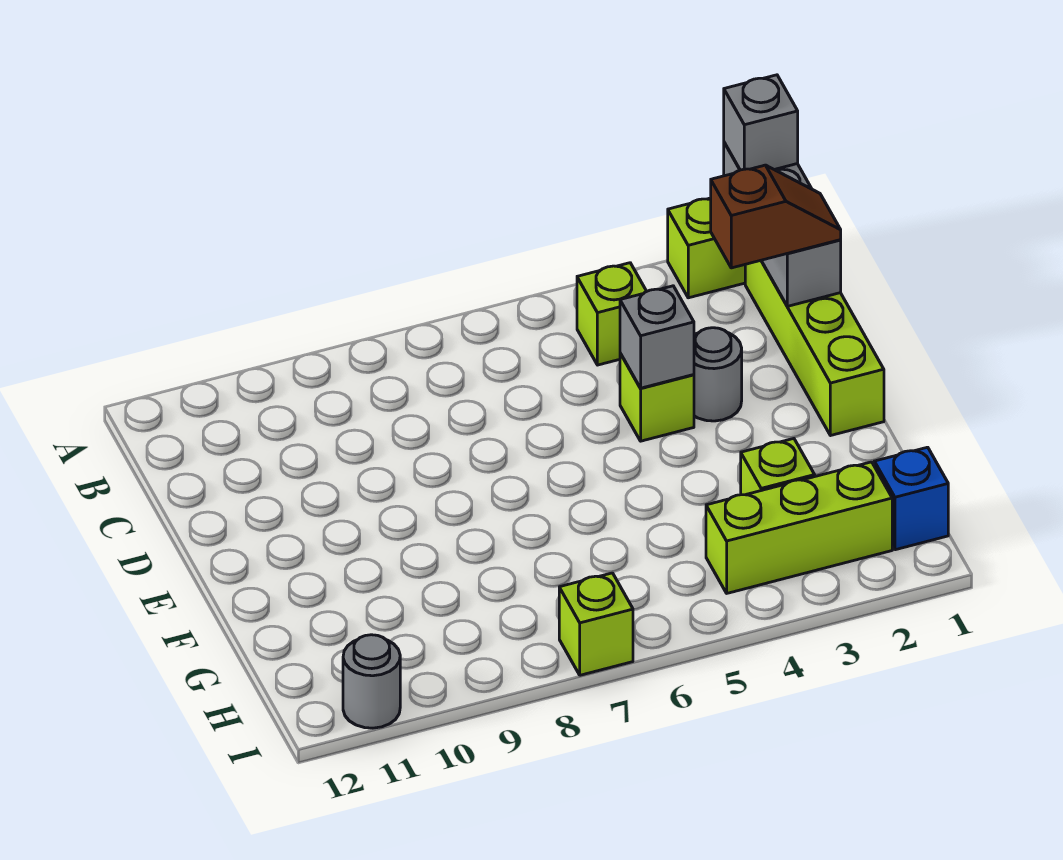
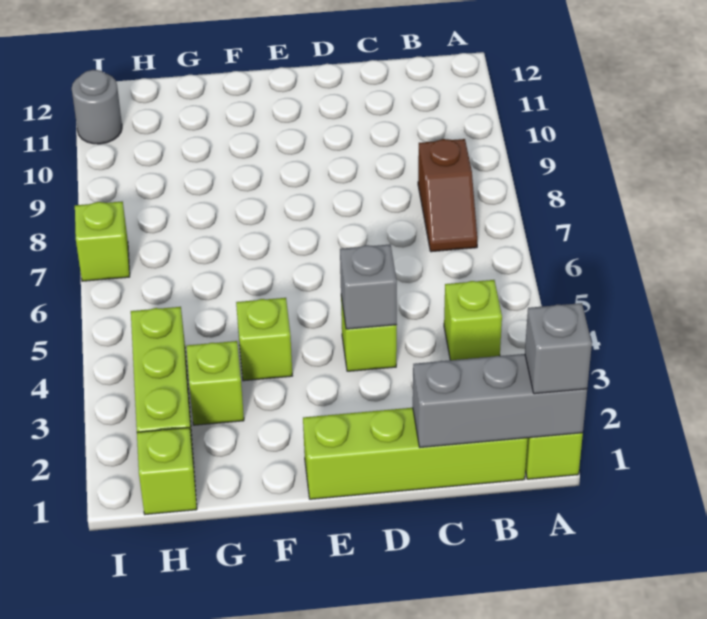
brown 1x2 slope [711,165,841,268] -> brown 1x2 slope moved to [418,139,477,252]
grey 1x1 round brick [694,328,742,421] -> none
none -> lime 1x1 brick [236,298,292,381]
blue 1x1 brick [874,447,948,550] -> lime 1x1 brick [137,428,197,514]

